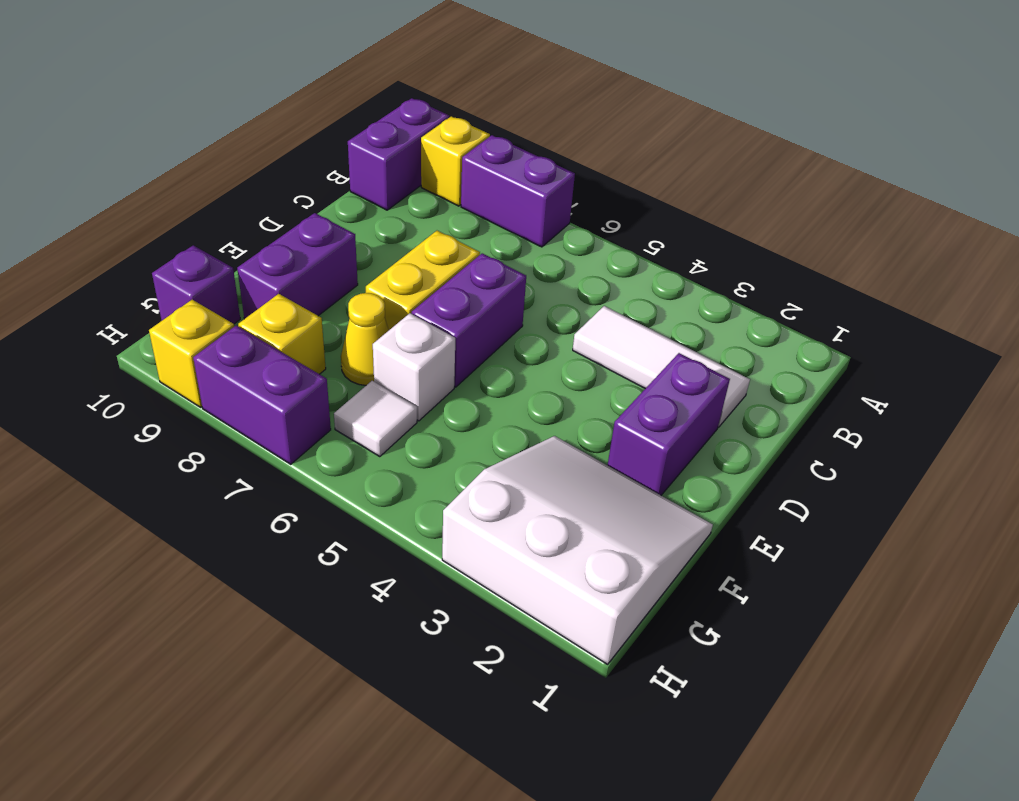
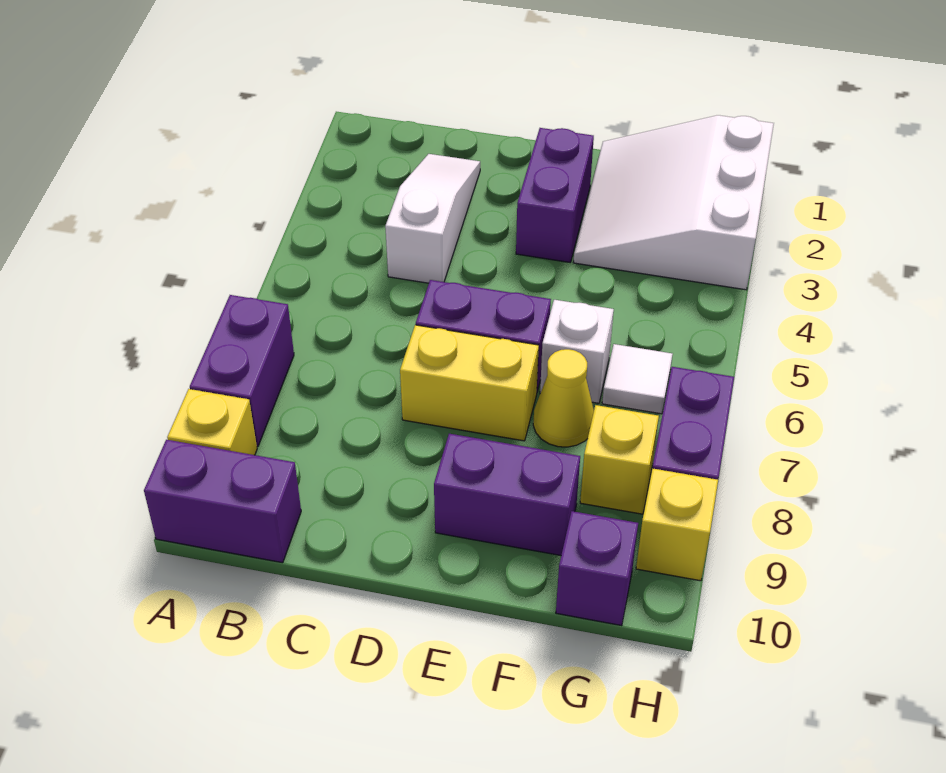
white 1x3 tile [573,306,750,427] -> white 1x3 slope [385,154,480,283]
purple 1x2 brick [608,353,730,495] -> purple 1x2 brick turned to [516,128,594,262]

